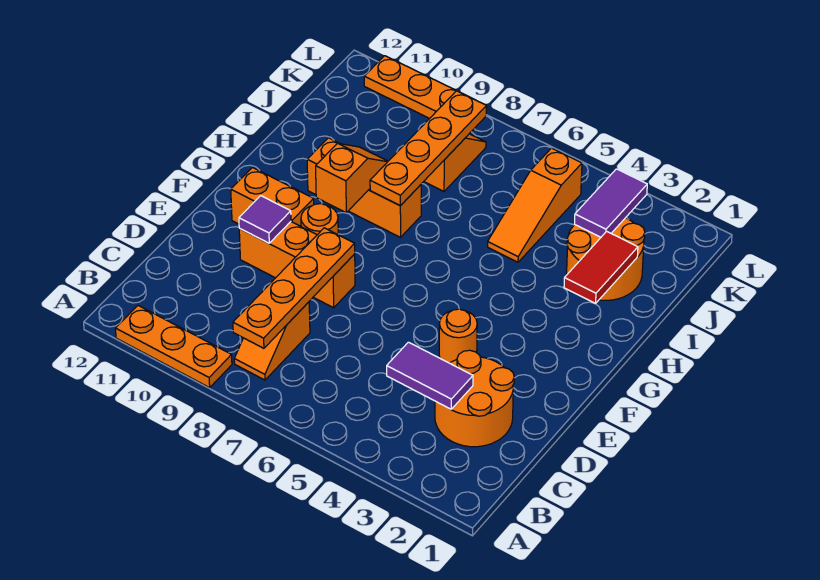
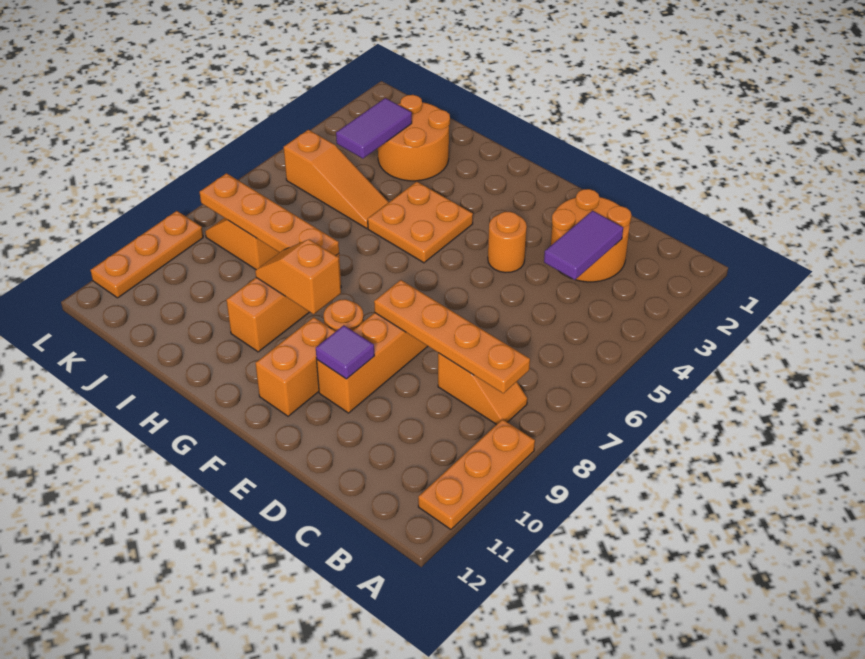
none -> orange 2x2 plate [368,182,473,263]
red 1x2 tile [564,231,638,304] -> none
purple 1x2 tile [575,169,647,237] -> purple 1x2 tile turned to [336,98,412,159]

